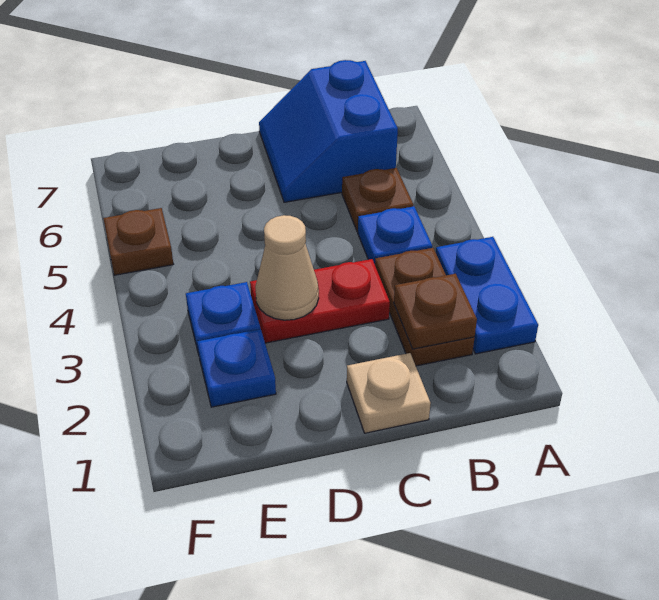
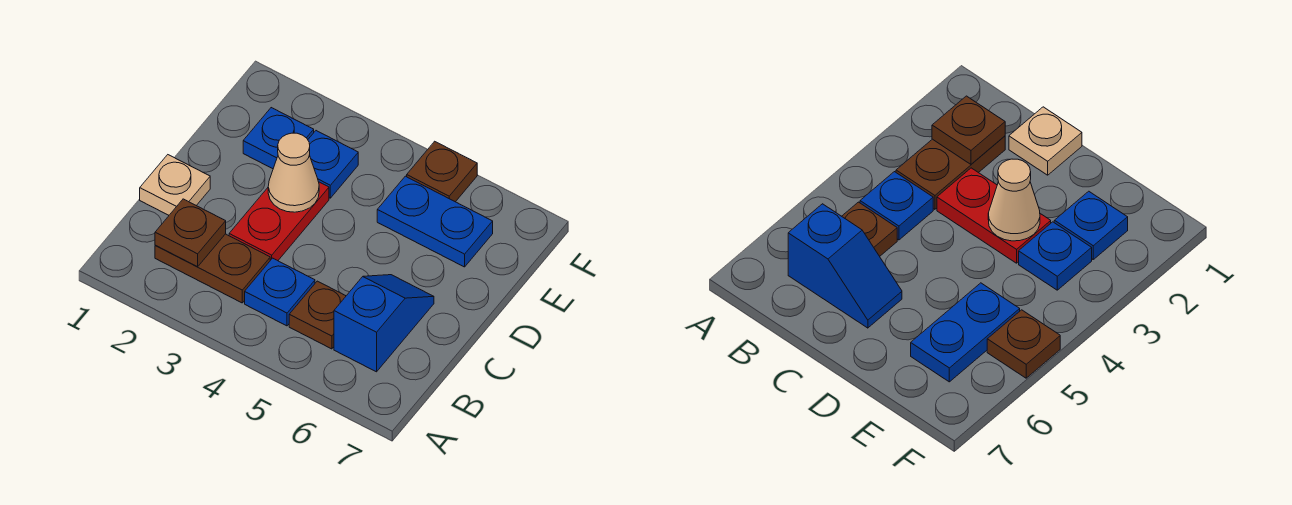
blue 1x2 plate [436,237,538,354] -> blue 1x2 plate moved to [377,176,493,267]
blue 2x2 slope [259,60,398,202] -> blue 1x2 slope [334,275,434,372]

